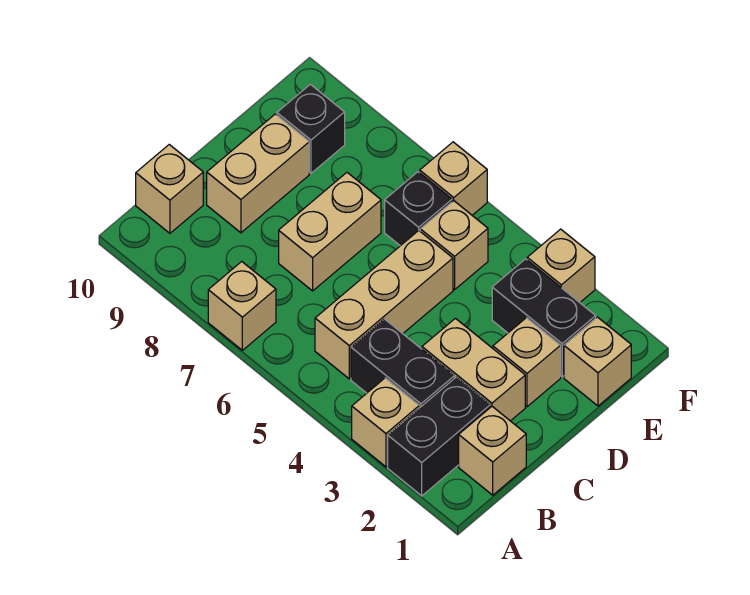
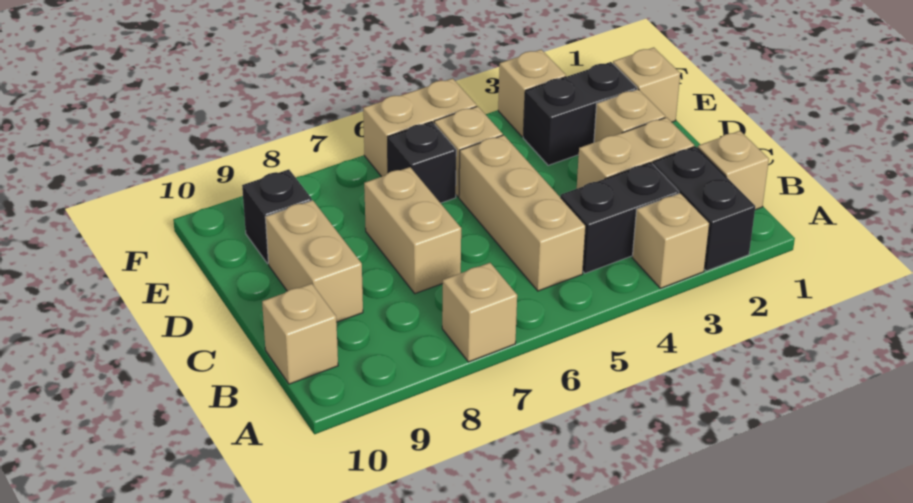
tan 1x1 brick [420,142,487,215] -> tan 1x2 brick [363,78,477,177]

